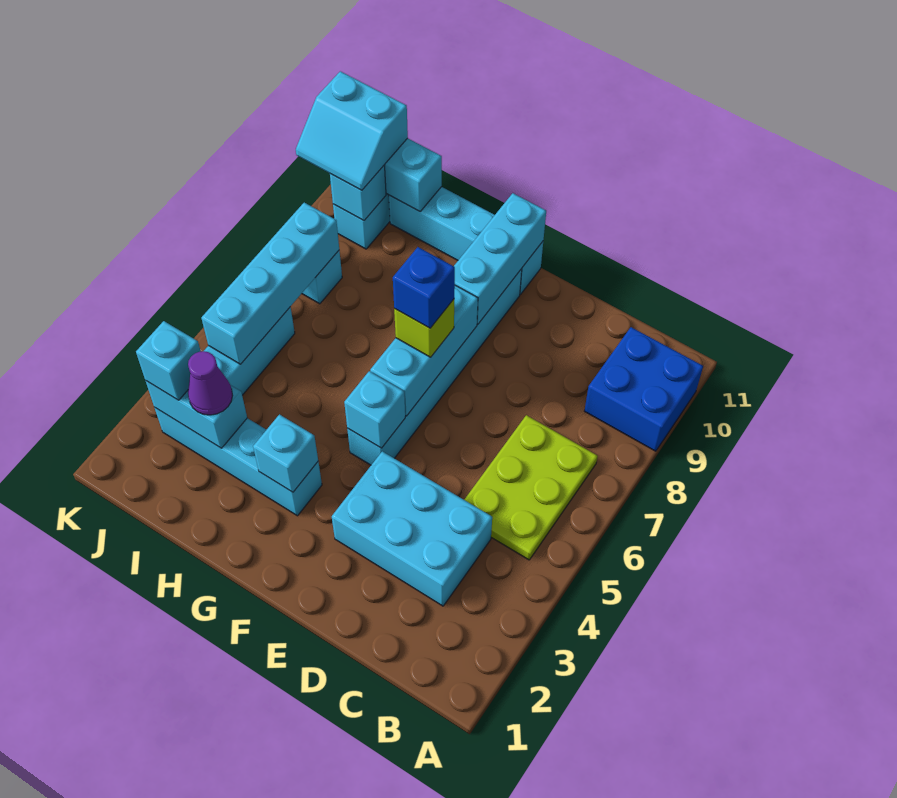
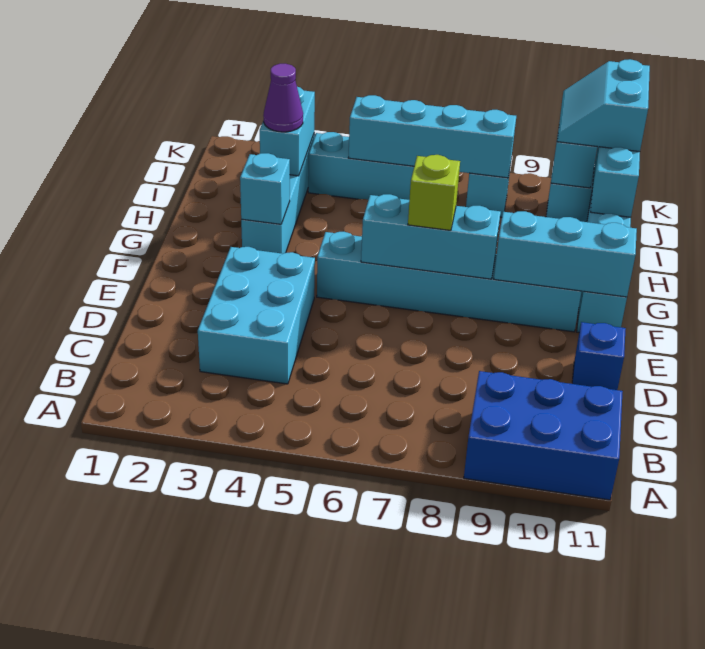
blue 2x2 brick [585,327,703,451] -> blue 2x3 brick [464,371,623,500]
lime 2x3 plate [464,415,598,560] -> none
cyan 1x1 brick [344,371,405,448] -> none
blue 1x1 brick [393,247,455,328] -> blue 1x1 brick moved to [572,322,626,390]
cyan 1x1 brick [136,321,201,400] -> none

